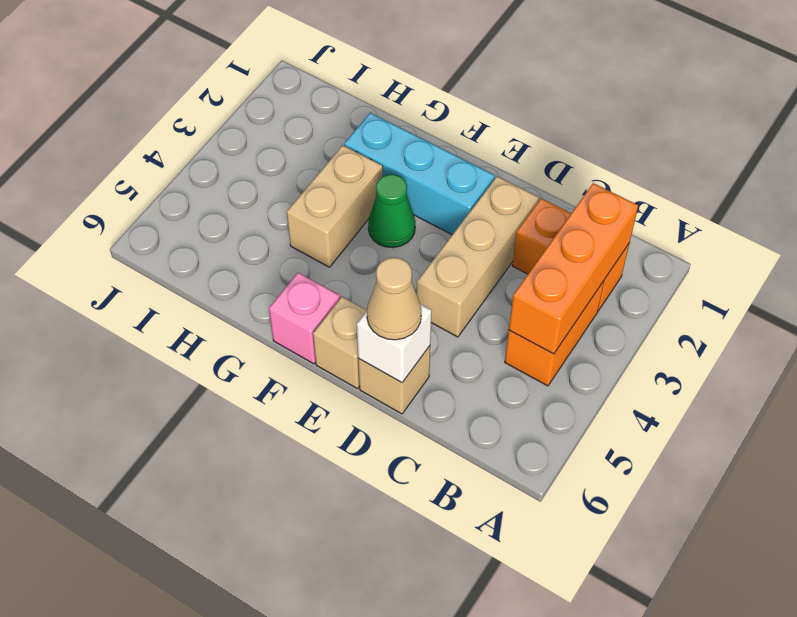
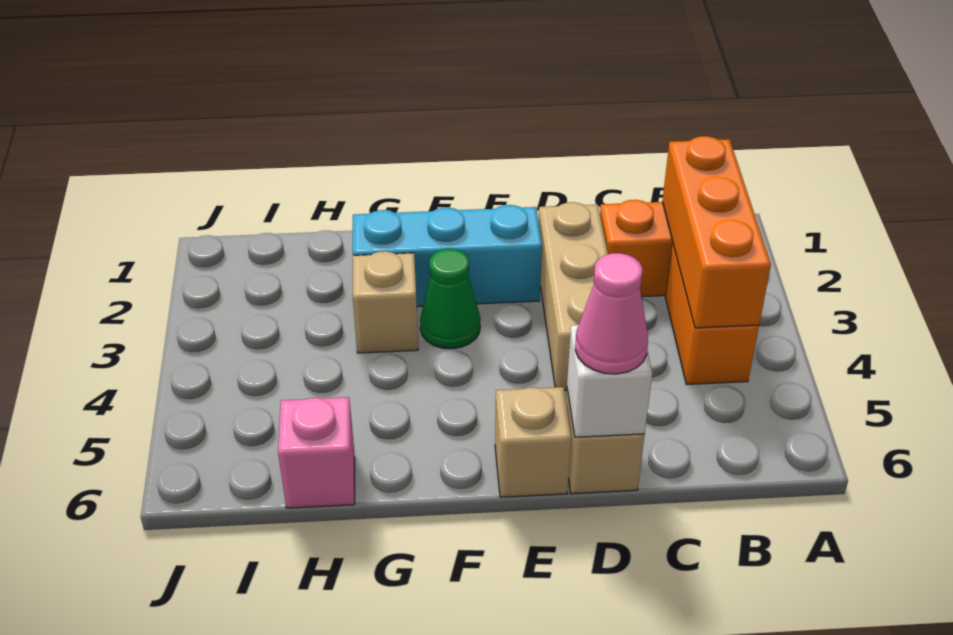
tan 1x1 cone [367,258,421,340] -> pink 1x1 cone [575,253,648,374]
pink 1x1 brick [269,273,340,364] -> pink 1x1 brick moved to [278,397,355,508]
tan 1x2 brick [287,145,383,267] -> tan 1x1 brick [353,251,418,353]

